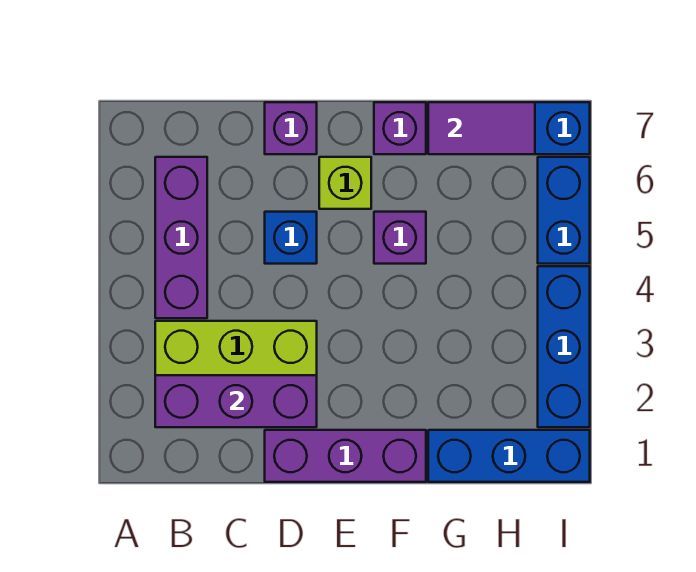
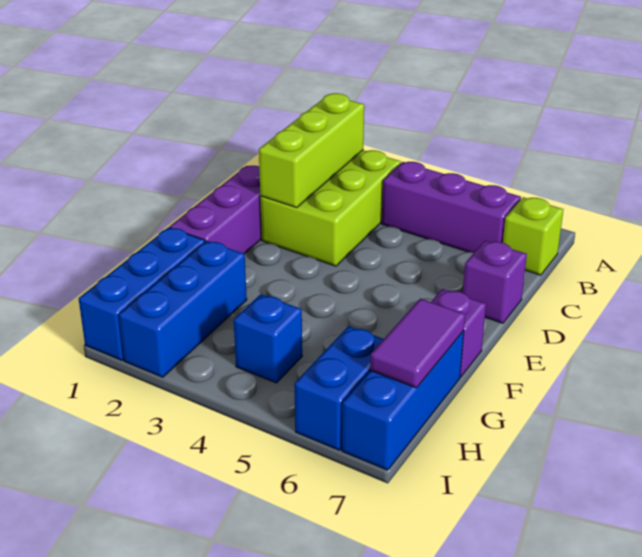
purple 1x3 brick [155,375,317,427] -> lime 1x3 brick [259,93,364,208]
blue 1x1 brick [265,212,317,264] -> blue 1x1 brick moved to [234,294,302,383]
lime 1x1 brick [319,157,371,209] -> lime 1x1 brick moved to [503,197,563,275]
purple 1x1 brick [374,212,426,264] -> none
blue 1x3 brick [538,266,590,427] -> blue 1x3 brick turned to [119,241,247,377]
blue 1x2 brick [538,157,590,264] -> blue 1x2 brick turned to [294,326,383,450]

